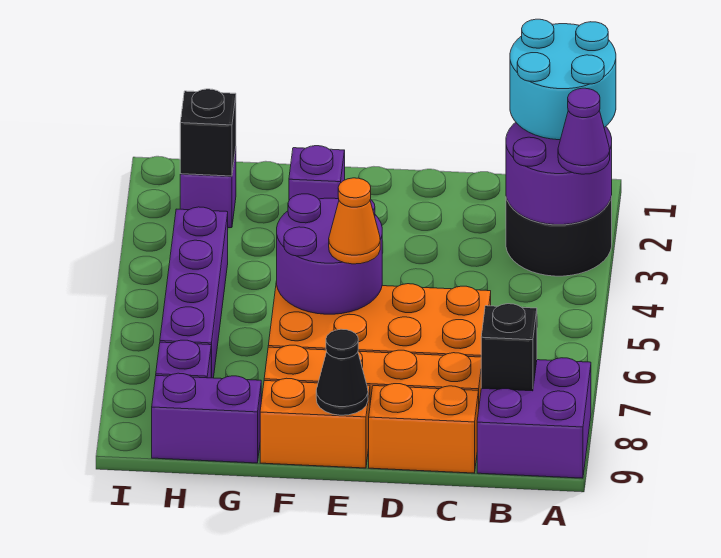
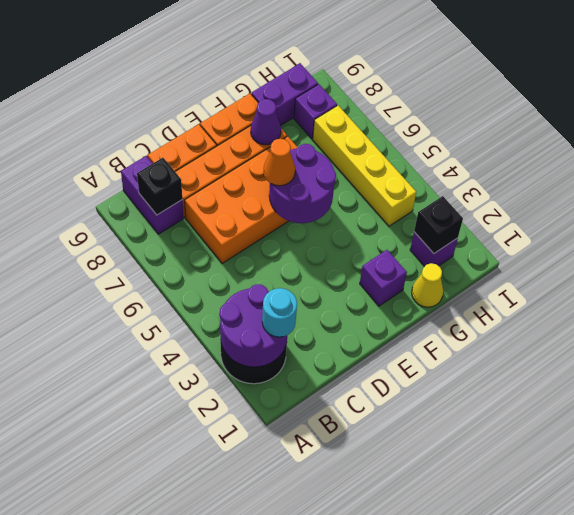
cyan 2x2 round brick [510,19,616,140] -> cyan 1x1 round brick [262,288,297,337]
purple 1x1 cone [558,88,610,174] -> purple 1x1 cone moved to [251,99,281,145]
purple 2x2 brick [477,358,591,478] -> purple 1x2 brick [121,156,184,234]
black 1x1 cone [316,329,368,415] -> none
none -> yellow 1x1 cone [412,263,443,307]
purple 1x4 brick [160,207,228,378] -> yellow 1x4 brick [313,106,416,226]

